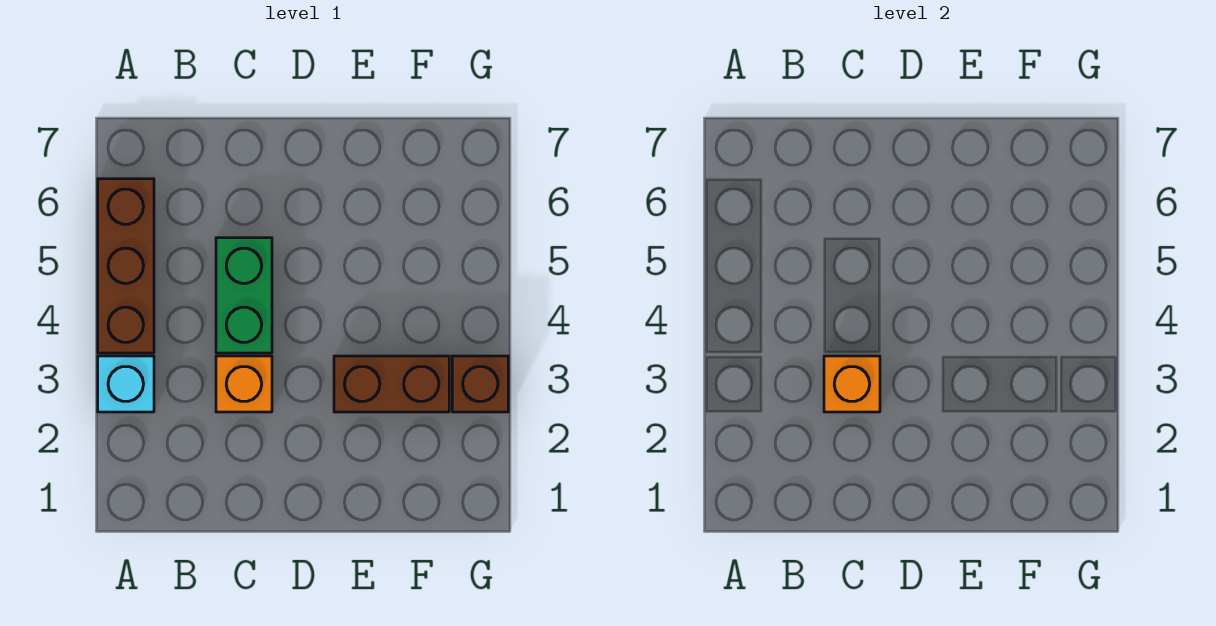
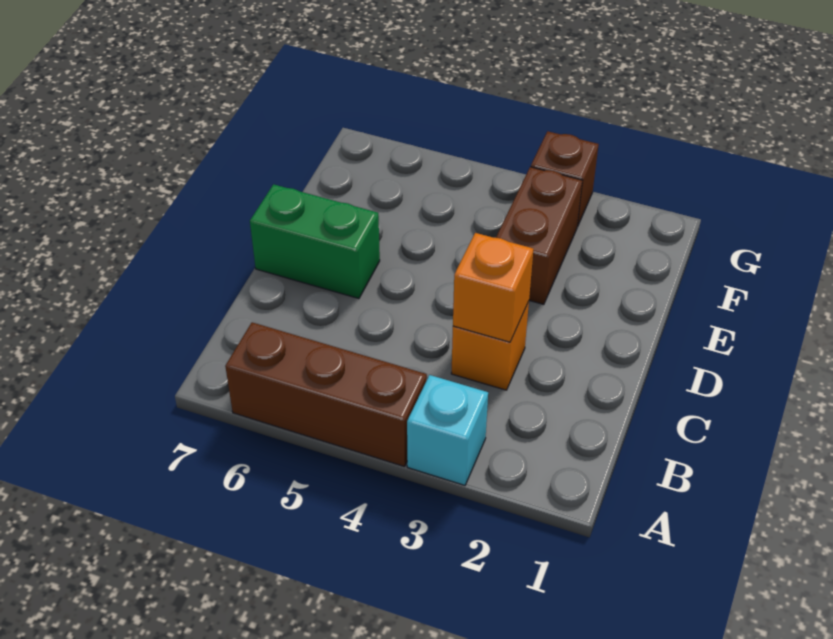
green 1x2 brick [216,238,272,353] -> green 1x2 brick moved to [250,184,380,299]

